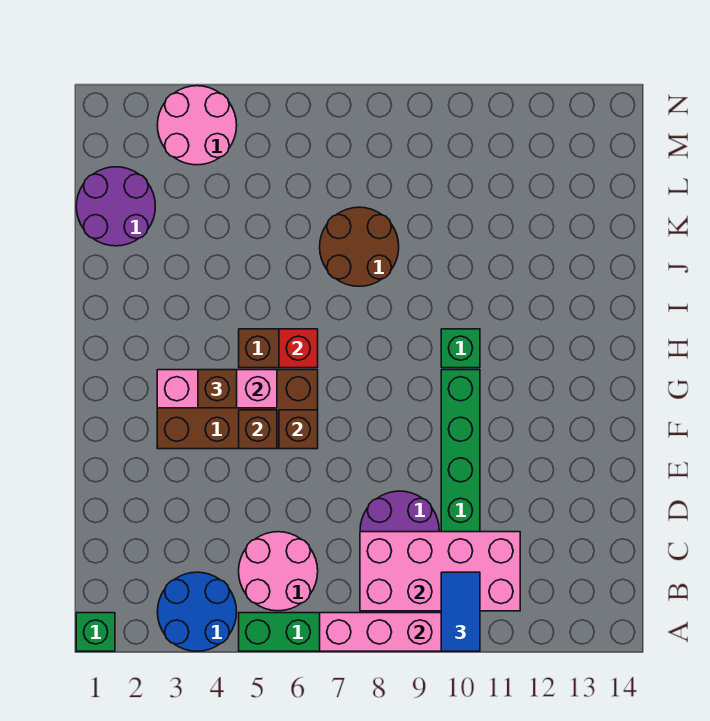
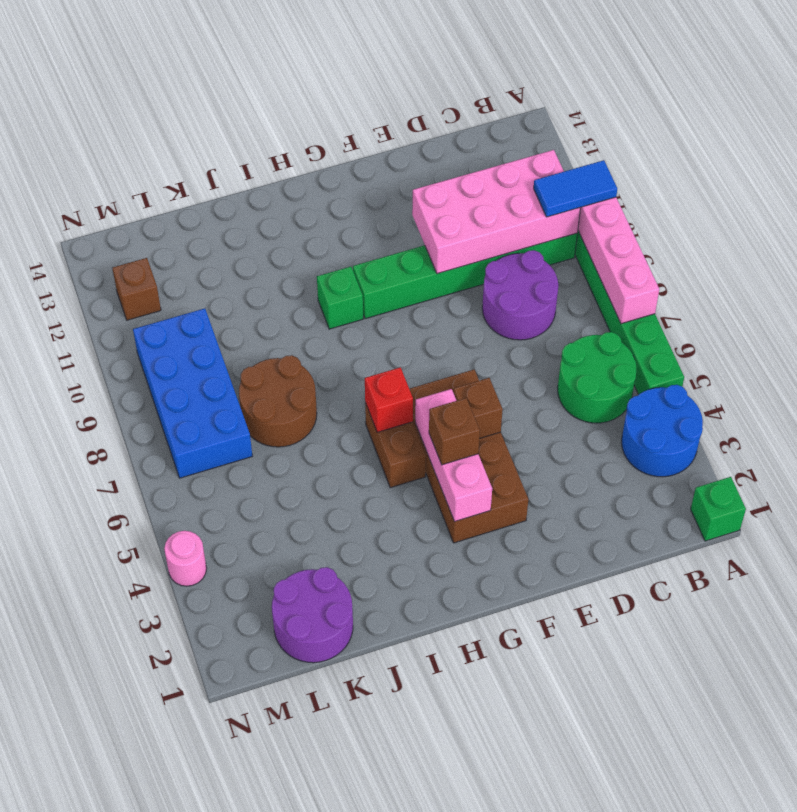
pink 2x2 round brick [239,532,318,611] -> green 2x2 round brick [558,332,636,423]
pink 2x4 brick [360,532,520,611] -> pink 2x4 brick turned to [412,150,580,274]
brown 1x1 brick [279,410,318,449] -> brown 1x1 brick moved to [112,258,161,320]
none -> blue 2x4 brick [133,308,252,478]
pink 2x2 round brick [157,86,237,165] -> pink 1x1 round brick [164,531,207,586]

